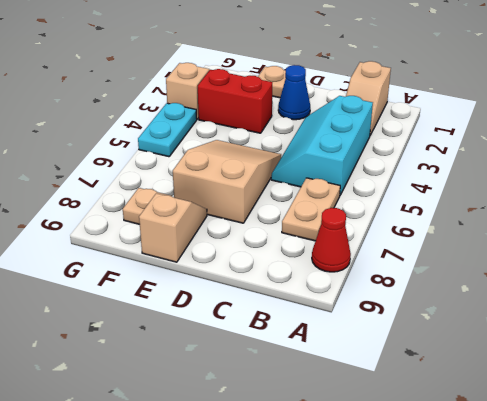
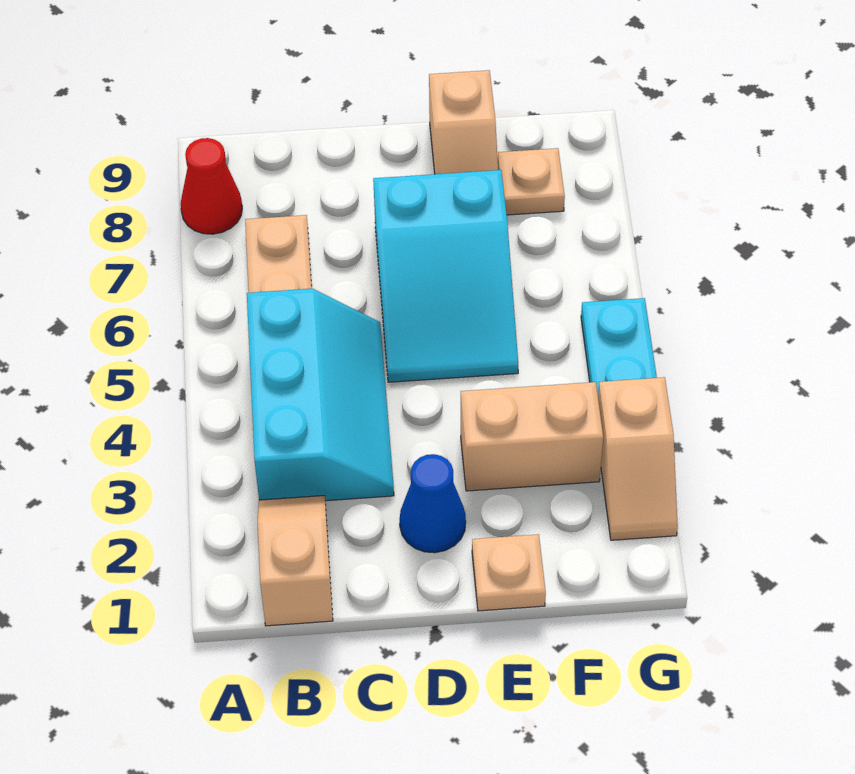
tan 2x3 slope [173,140,281,223] -> cyan 2x3 slope [373,170,518,382]
red 1x2 brick [198,69,272,133] -> tan 1x2 brick [461,382,603,491]

